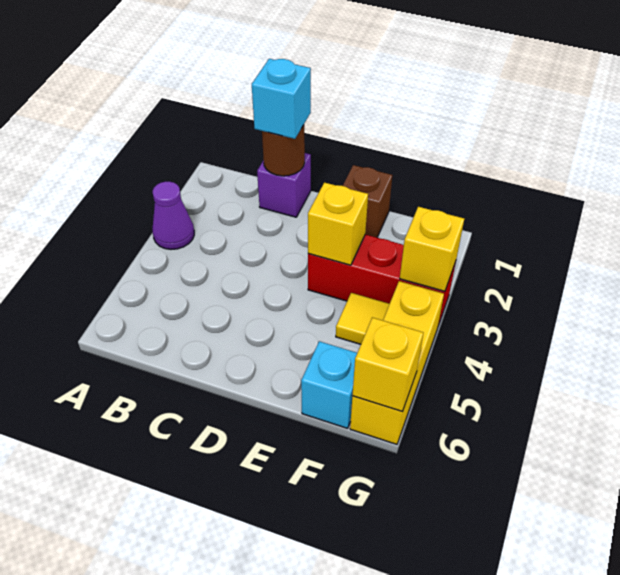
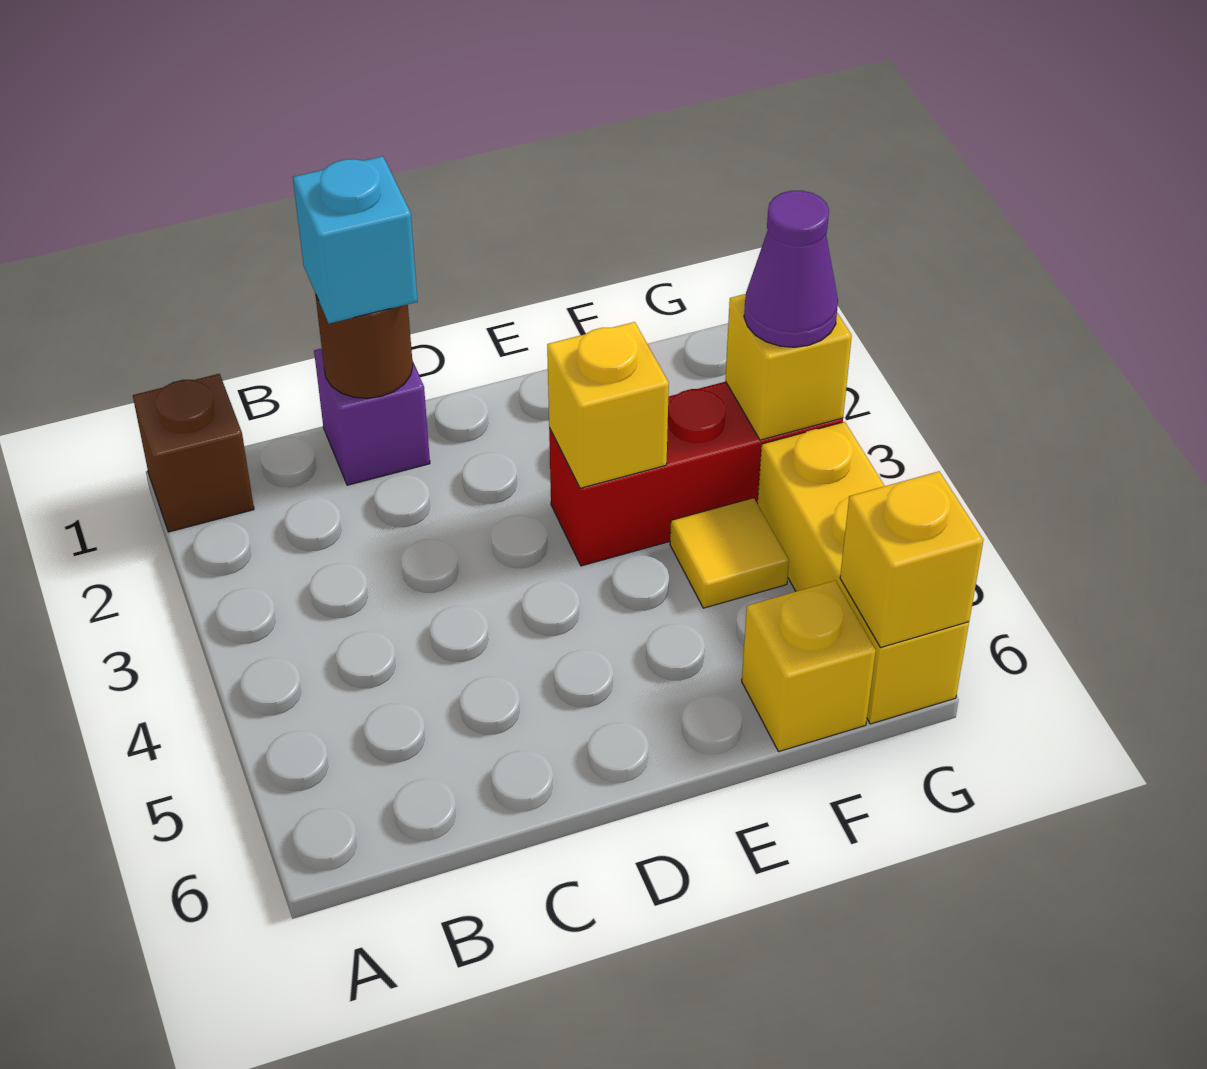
purple 1x1 cone [153,182,194,249] -> purple 1x1 cone moved to [744,191,838,347]
brown 1x1 brick [343,165,392,238] -> brown 1x1 brick moved to [133,374,254,532]
cyan 1x1 brick [301,341,357,428] -> yellow 1x1 brick [742,580,876,752]

